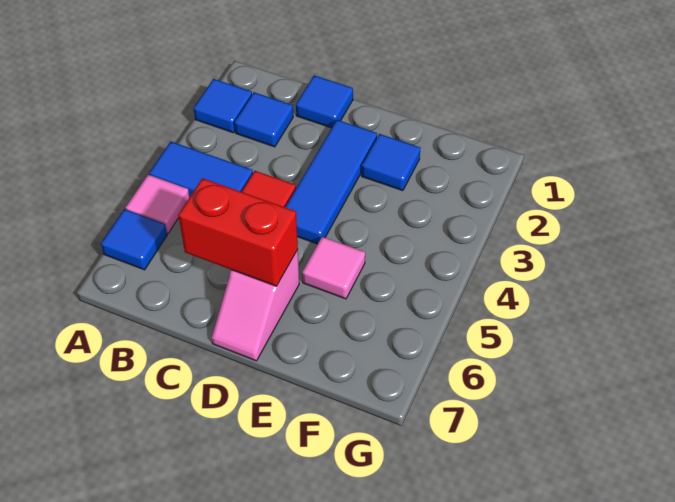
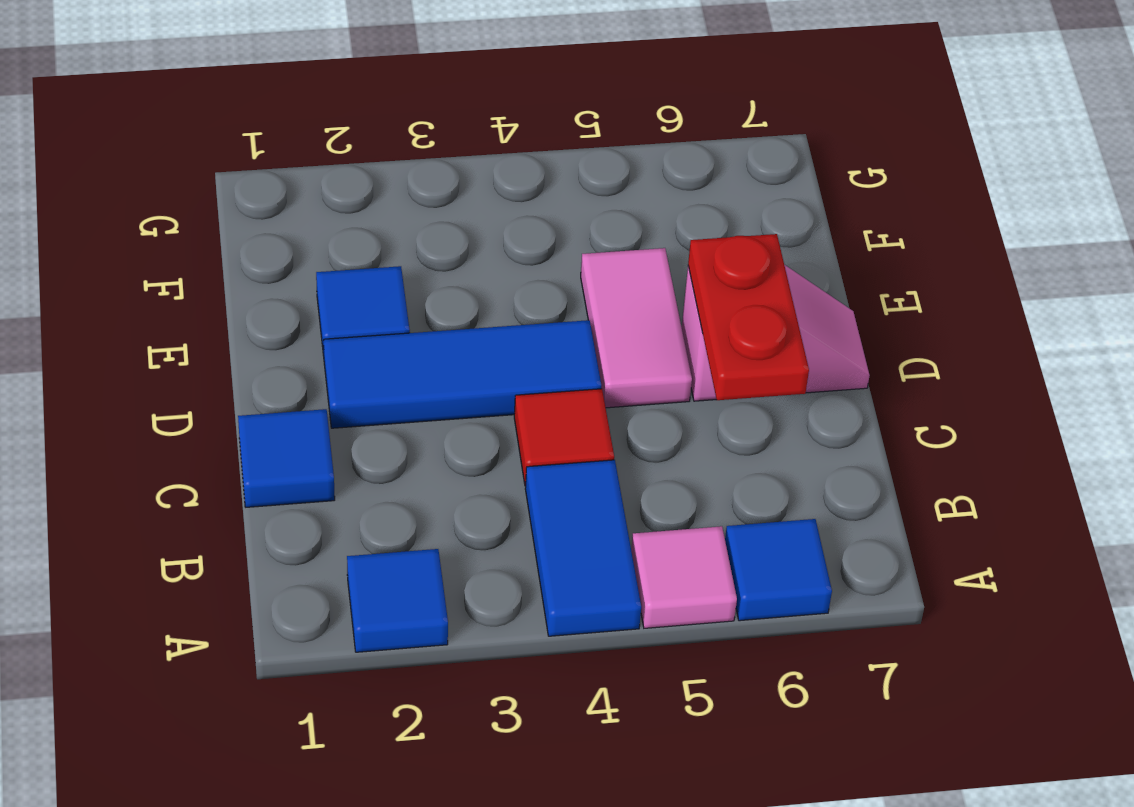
blue 1x1 tile [235,92,293,147] -> none
red 1x2 brick [178,178,298,286] -> red 1x2 plate [688,234,809,400]
pink 1x1 tile [302,237,365,299] -> pink 1x2 tile [581,248,692,408]

